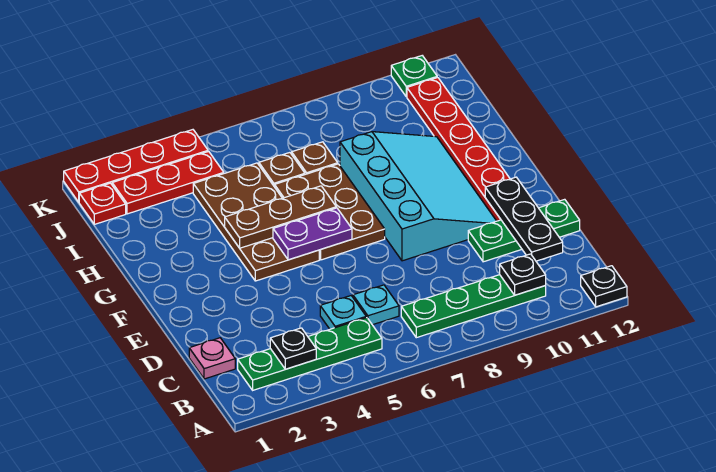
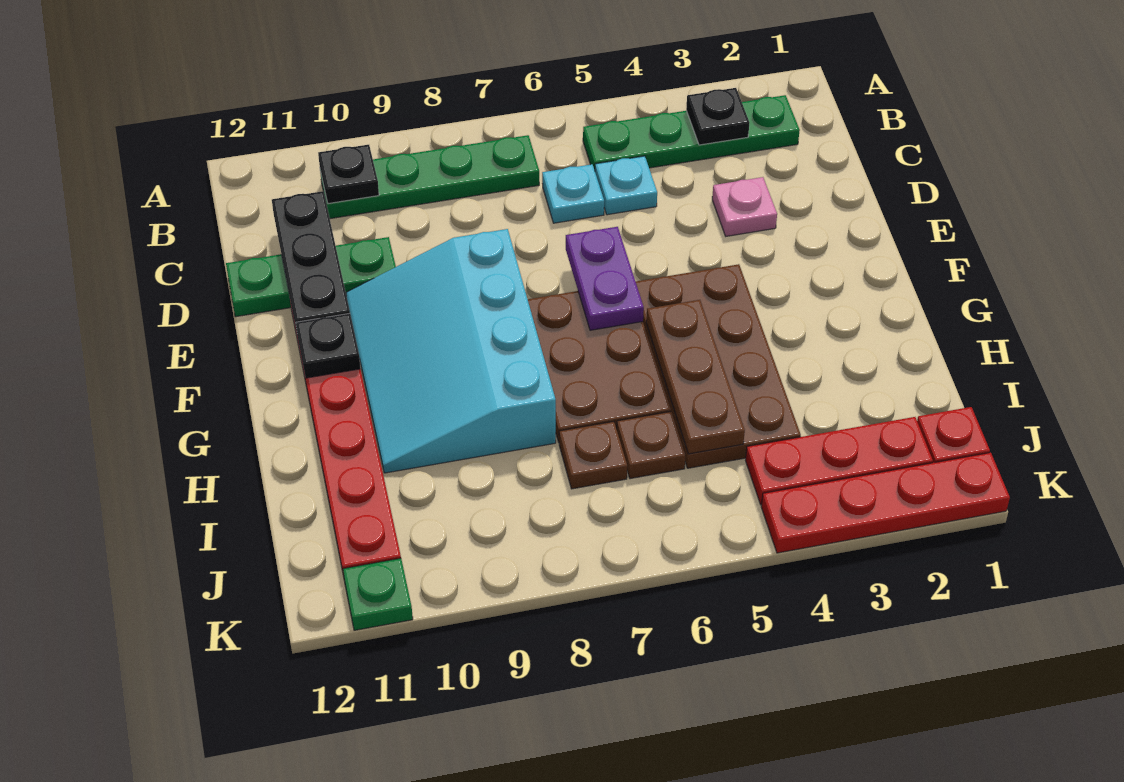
black 1x1 plate [581,266,627,307] -> black 1x1 plate moved to [296,313,361,378]
pink 1x1 plate [189,338,235,379] -> pink 1x1 plate moved to [712,177,777,236]
purple 1x2 plate [273,208,352,260] -> purple 1x2 plate turned to [566,227,644,330]
brown 1x3 plate [225,186,336,248] -> brown 1x3 plate turned to [646,300,745,454]

